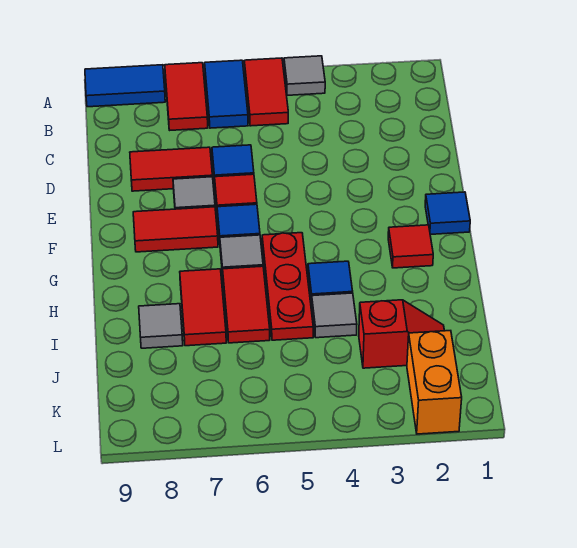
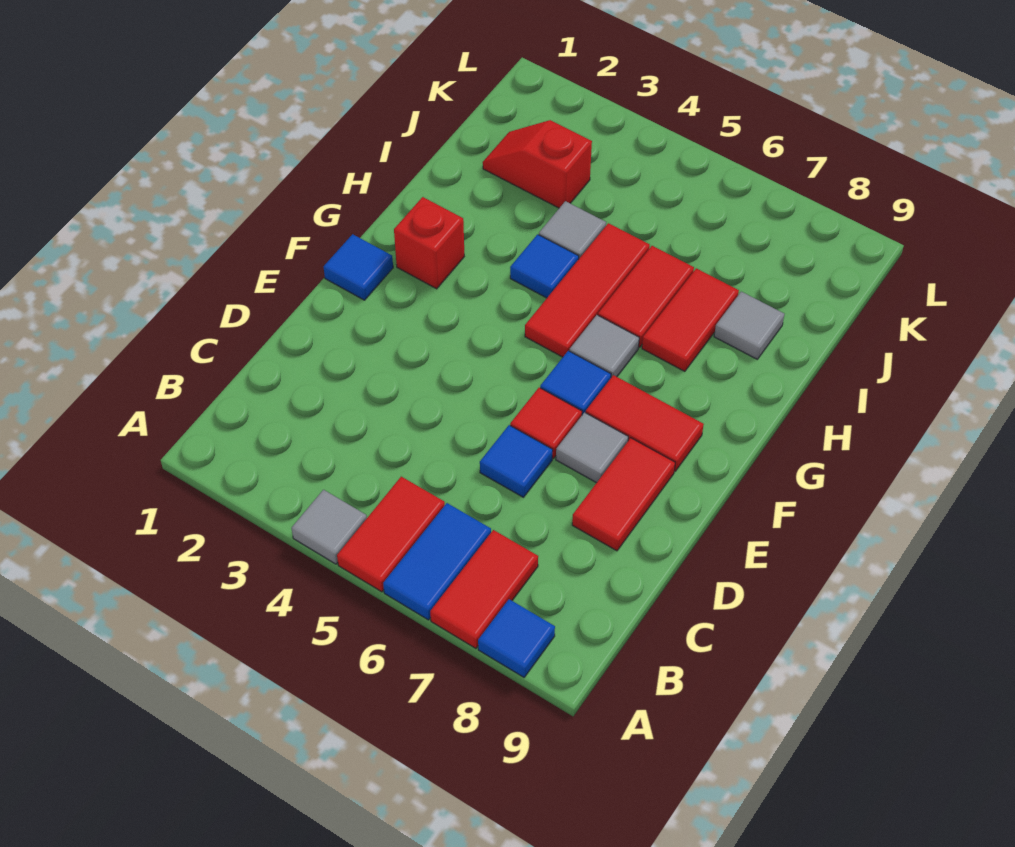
blue 1x2 tile [85,65,165,107] -> blue 1x1 tile [478,599,555,677]
red 1x2 tile [130,147,212,191] -> red 1x2 tile turned to [572,438,675,551]
red 1x1 tile [388,225,433,268] -> red 1x1 brick [394,197,464,289]
red 1x3 plate [262,233,313,340] -> red 1x3 tile [525,223,650,357]
orange 1x2 brick [407,331,462,434] -> none

